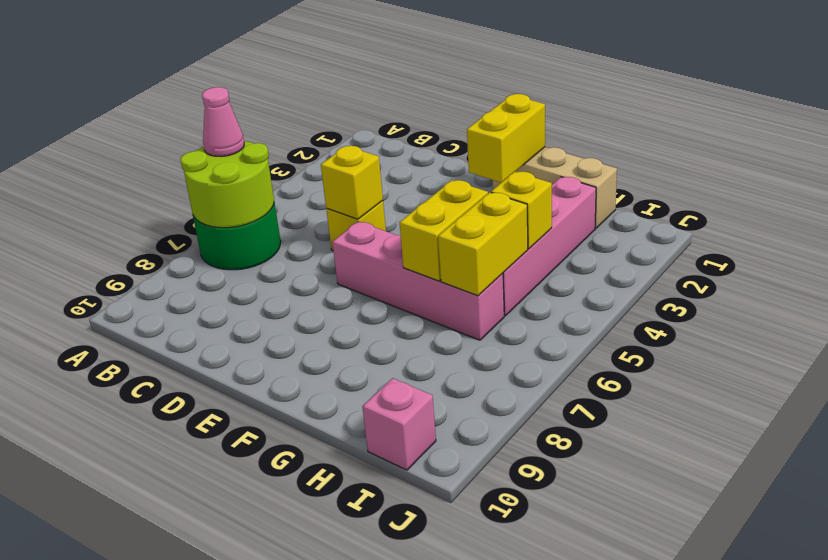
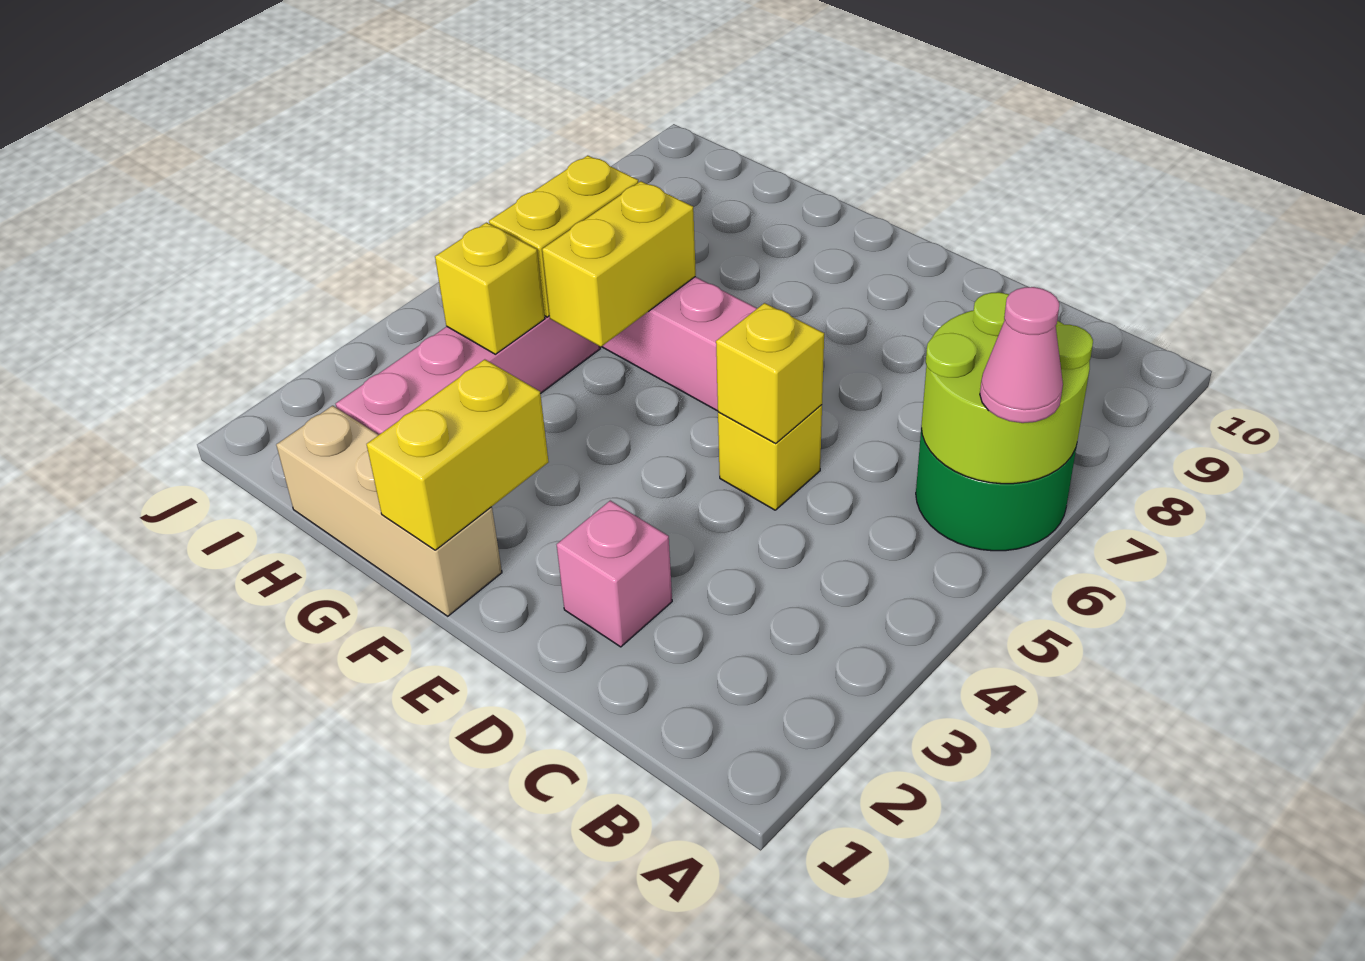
pink 1x1 brick [362,378,436,470] -> pink 1x1 brick moved to [557,501,672,647]

